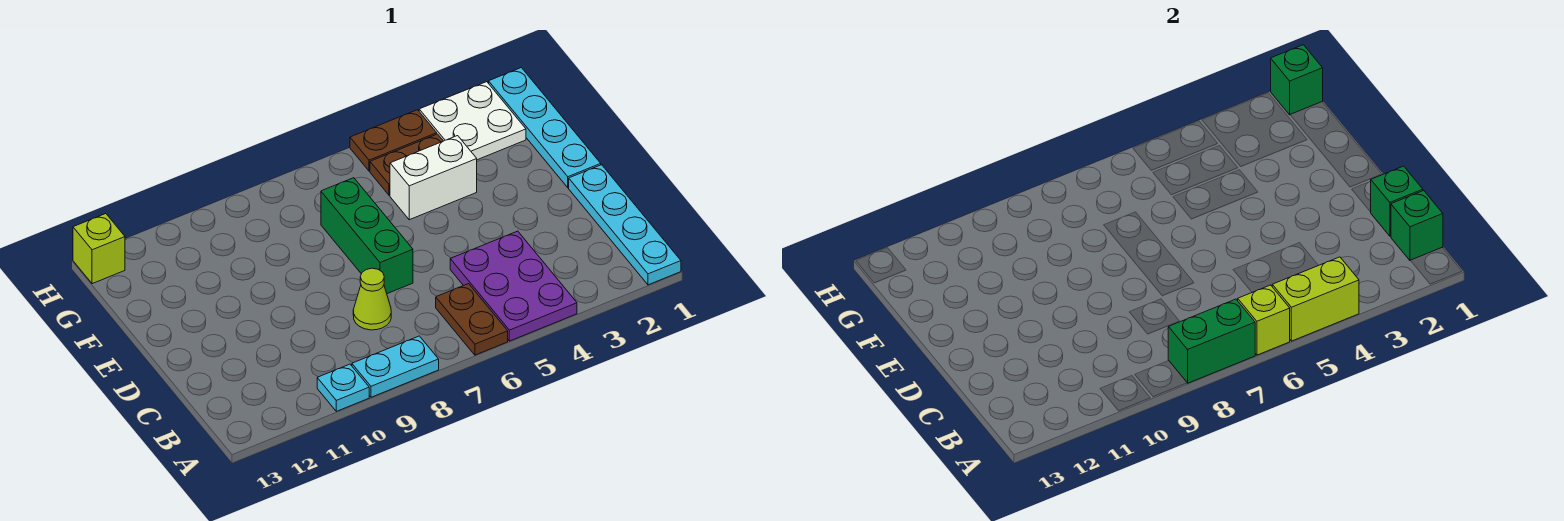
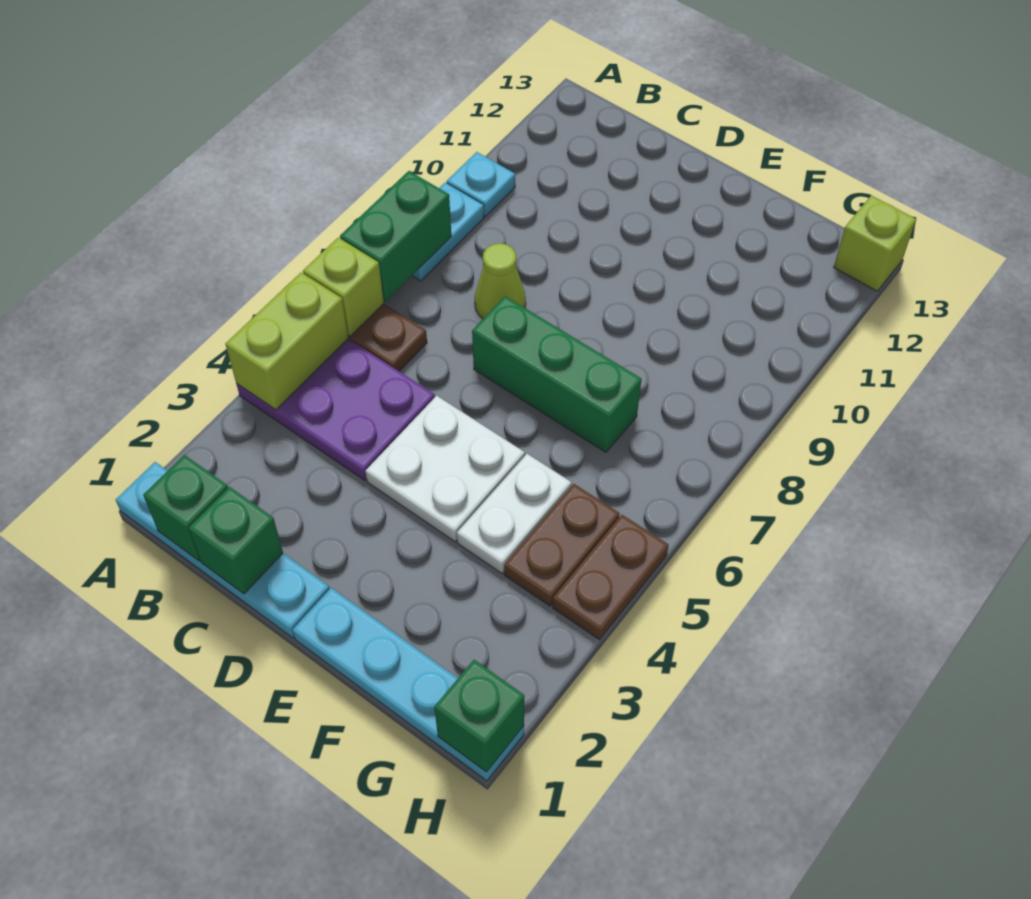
white 1x2 brick [390,136,477,220] -> white 1x2 plate [457,454,572,573]
white 2x2 plate [419,82,526,160] -> white 2x2 plate moved to [365,396,525,542]

